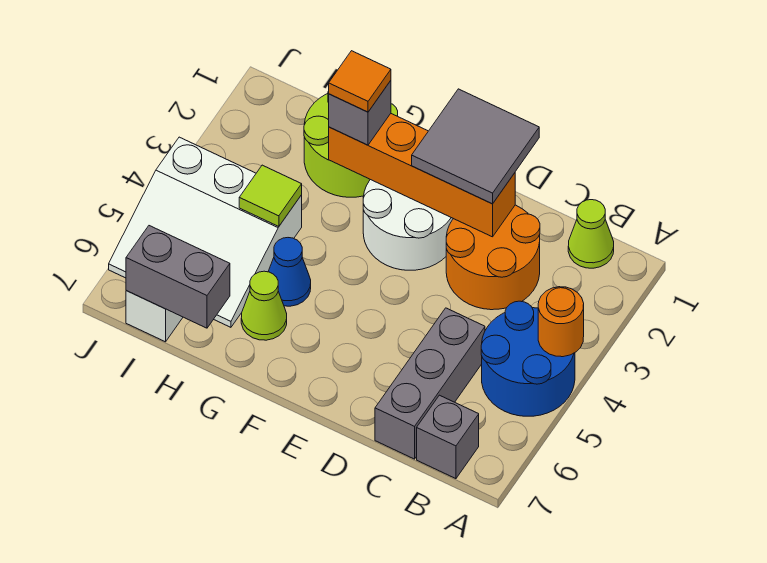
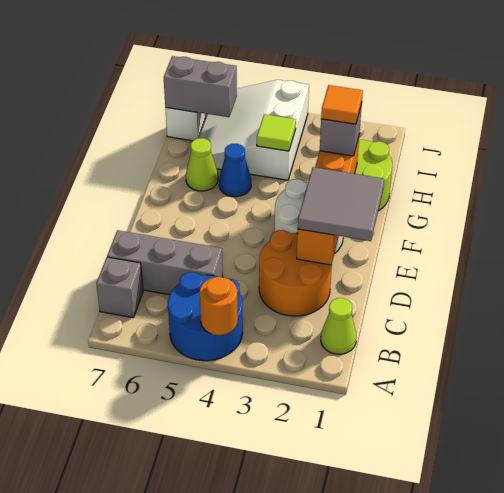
grey 1x2 brick [126,226,230,328] -> grey 1x2 brick turned to [164,56,237,117]

